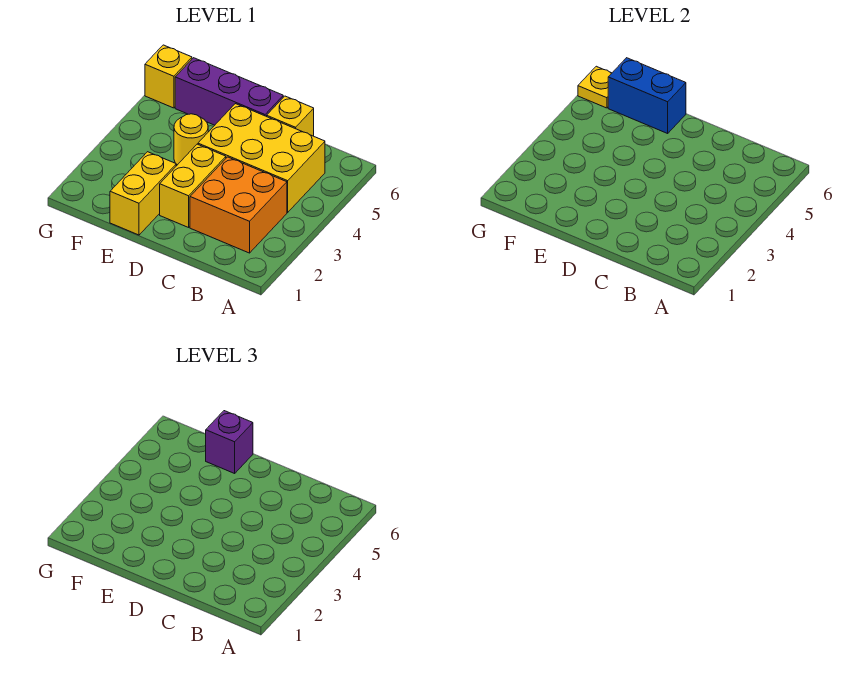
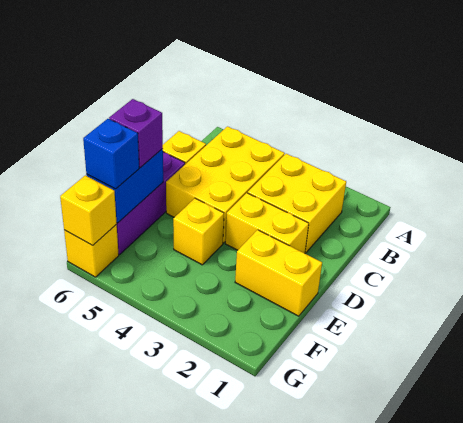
orange 2x2 brick [190,157,287,253] -> yellow 2x2 brick [248,154,346,253]
yellow 1x1 round brick [174,114,208,165] -> yellow 1x1 brick [173,198,224,265]
none -> blue 1x1 brick [83,119,139,189]
yellow 1x1 plate [578,66,612,108] -> yellow 1x1 brick [60,175,117,245]

